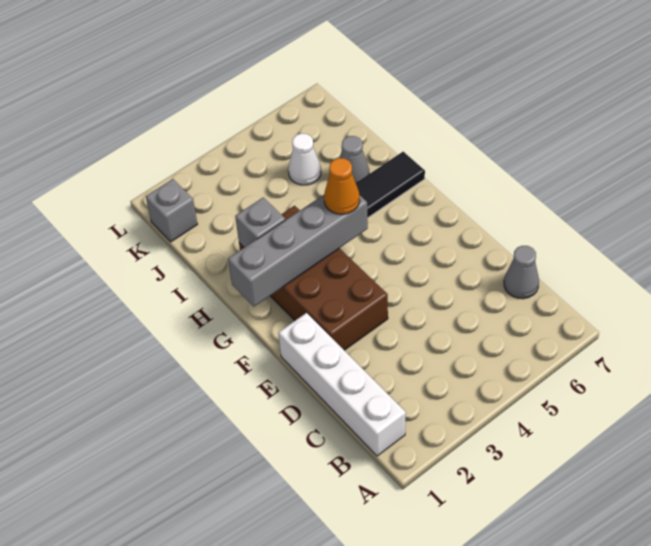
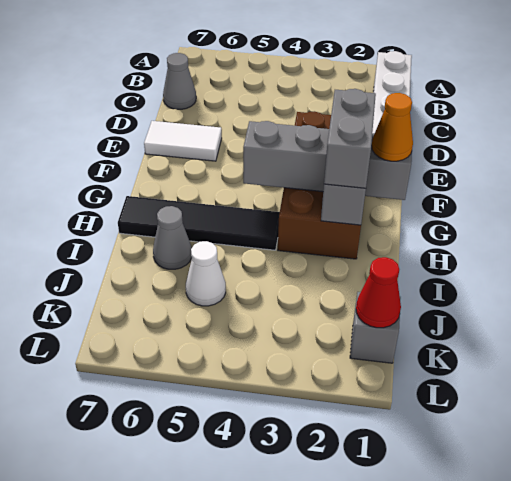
none -> white 1x2 tile [144,121,222,161]
none -> grey 1x2 brick [324,89,376,188]
orange 1x1 cone [324,158,360,214] -> orange 1x1 cone moved to [372,93,413,161]
none -> red 1x1 cone [356,257,401,328]

